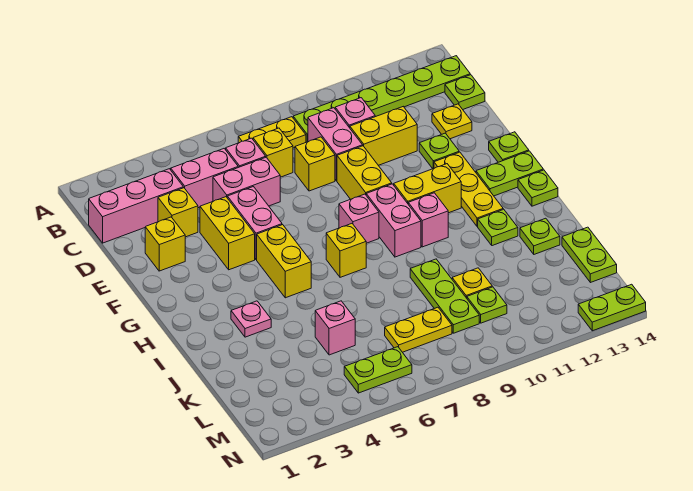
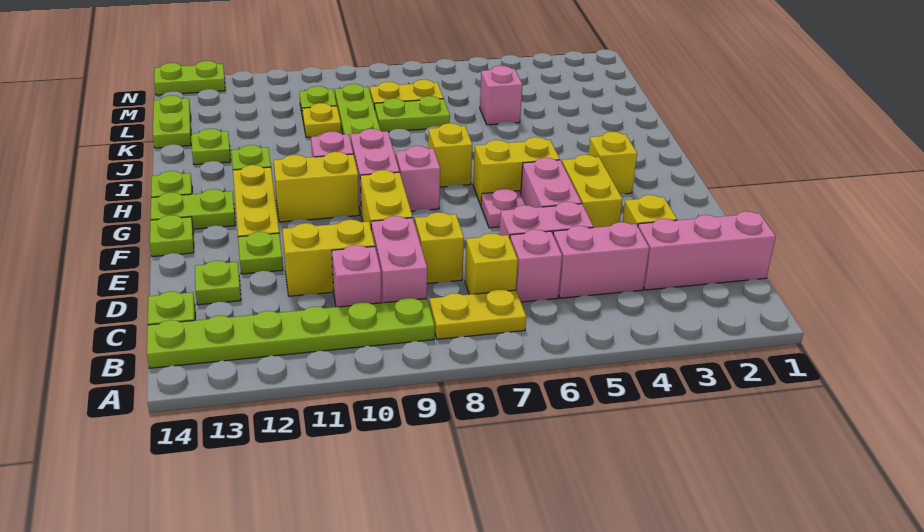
yellow 1x1 plate [432,104,472,139] -> lime 1x1 plate [195,261,241,305]
yellow 1x1 brick [145,217,185,271] -> yellow 1x1 brick moved to [588,132,637,194]
yellow 1x2 brick [257,225,311,298] -> yellow 1x2 brick turned to [473,137,560,205]
pink 1x1 plate [231,301,271,337] -> pink 1x1 plate moved to [481,189,525,228]
lime 1x2 plate [344,347,412,393] -> lime 1x2 plate moved to [375,96,450,132]

